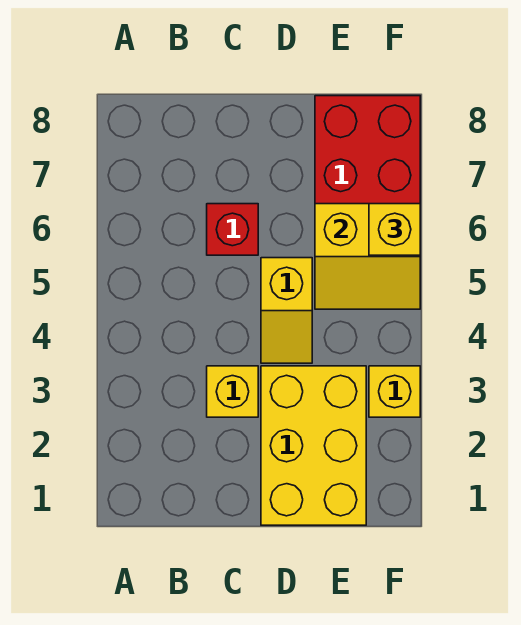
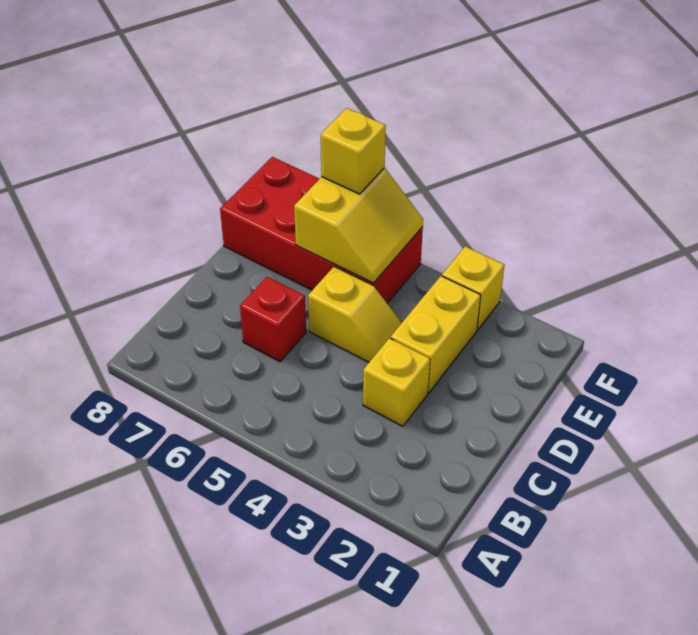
yellow 2x3 brick [261,366,366,525] -> yellow 1x2 brick [391,276,481,393]

